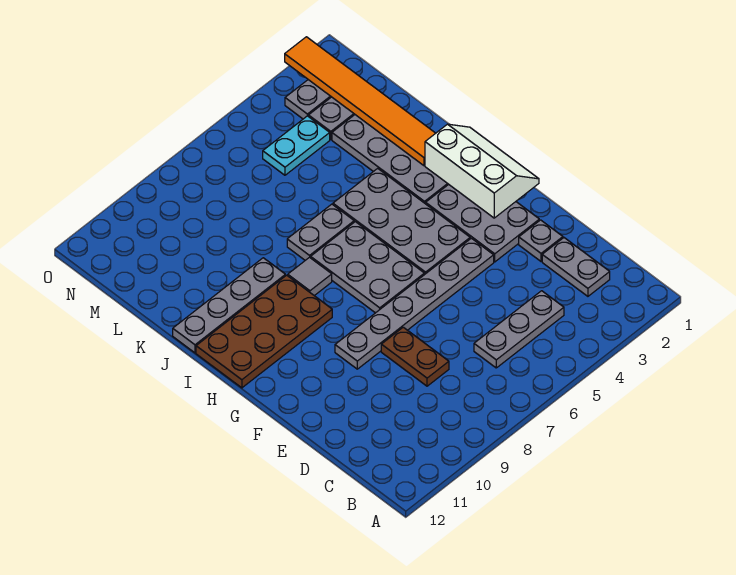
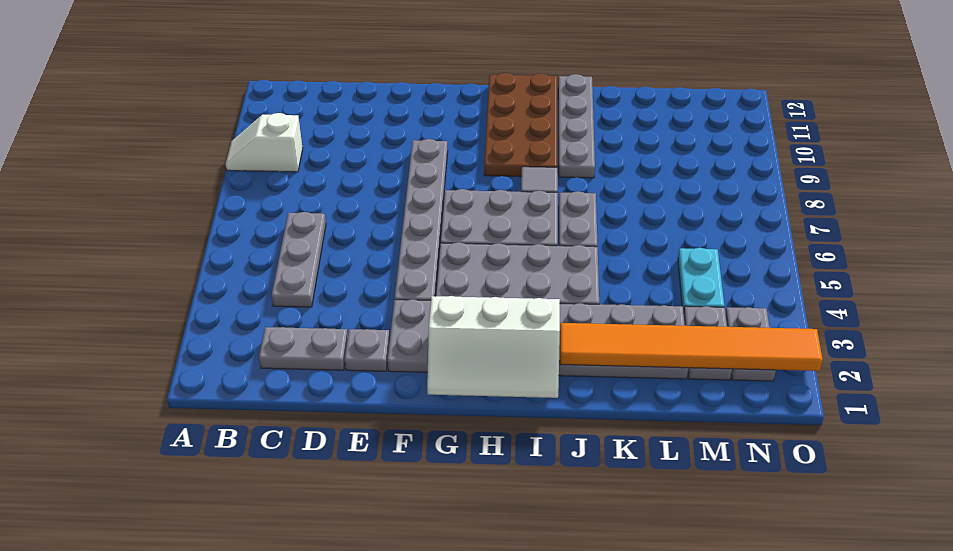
none -> white 1x2 slope [225,113,303,172]
brown 1x2 plate [381,327,449,386] -> none

